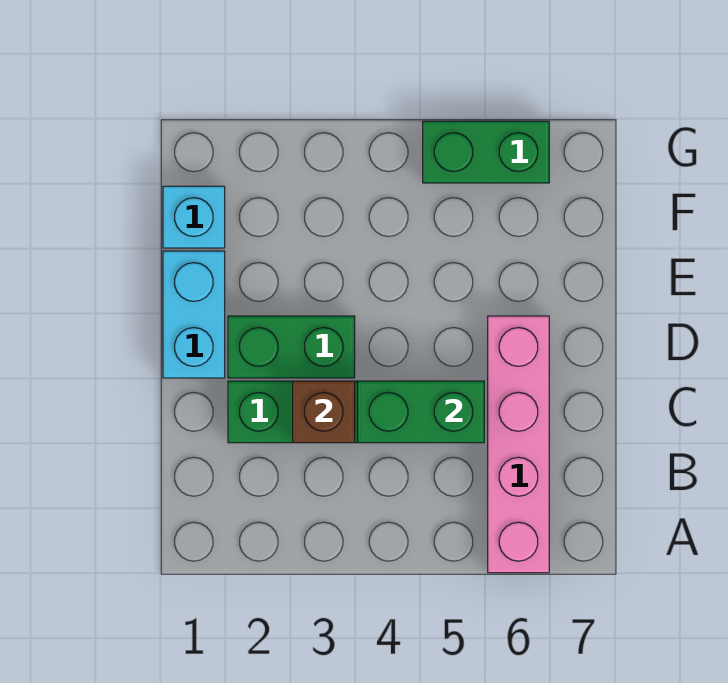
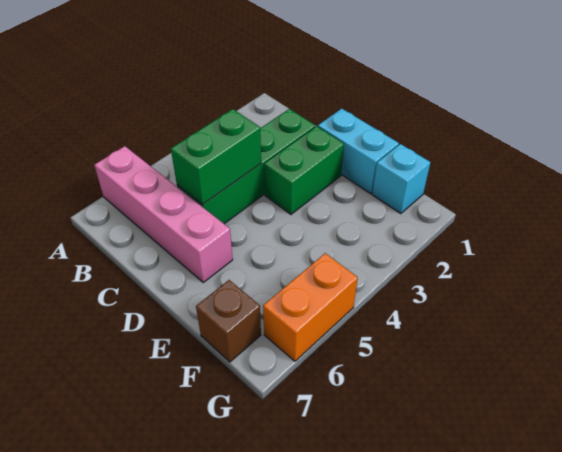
brown 1x1 brick [293,381,355,443] -> brown 1x1 brick moved to [196,280,261,362]
green 1x2 brick [423,121,549,183] -> orange 1x2 brick [263,253,358,361]

